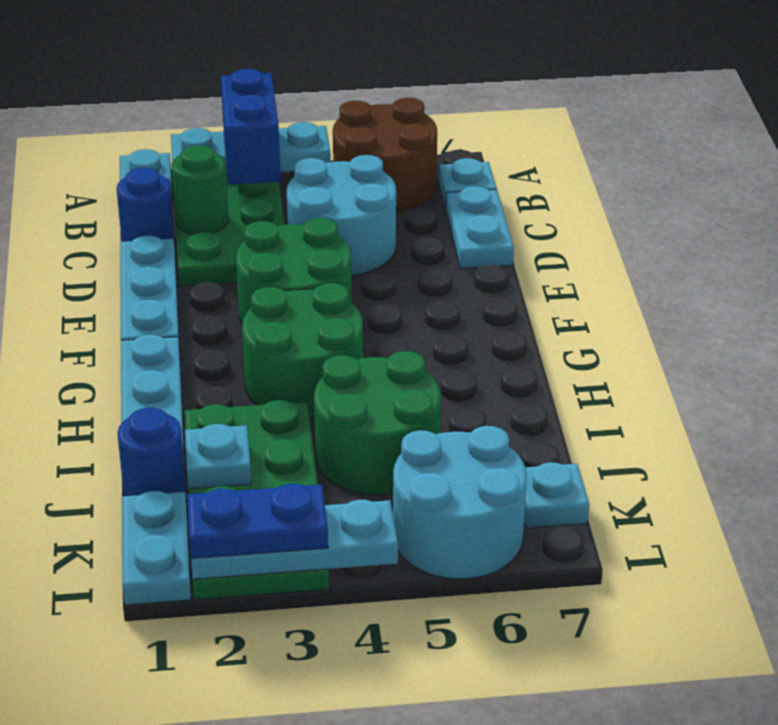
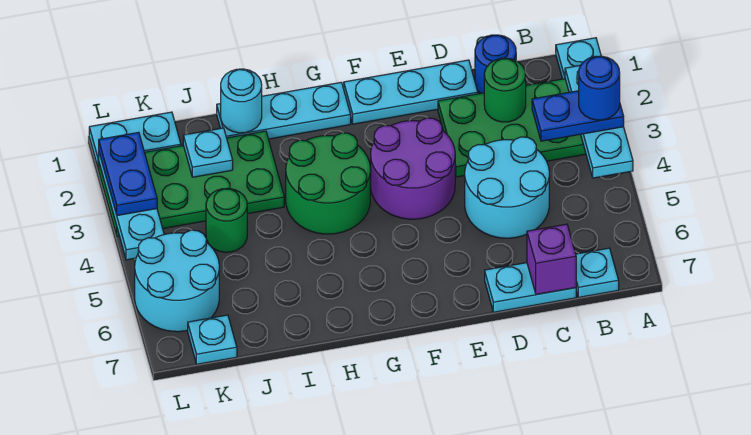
blue 1x2 brick [221,69,281,185] -> blue 1x2 plate [532,91,624,141]
brown 2x2 round brick [333,98,437,212] -> none
none -> purple 1x1 brick [527,224,576,294]
green 2x2 round brick [236,218,352,324] -> purple 2x2 round brick [371,118,455,219]
none -> cyan 1x1 round brick [221,69,262,133]
green 2x2 round brick [314,351,441,495] -> green 1x1 round brick [206,188,247,252]
blue 1x1 round brick [117,408,186,496] -> blue 1x1 round brick moved to [579,56,620,120]

